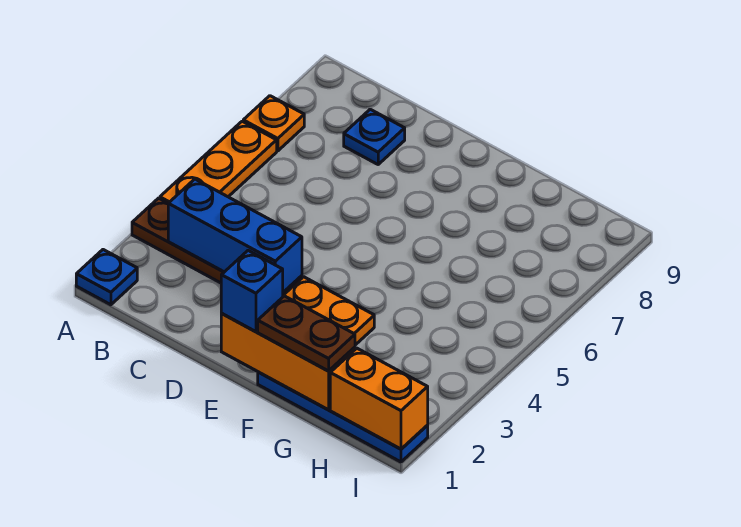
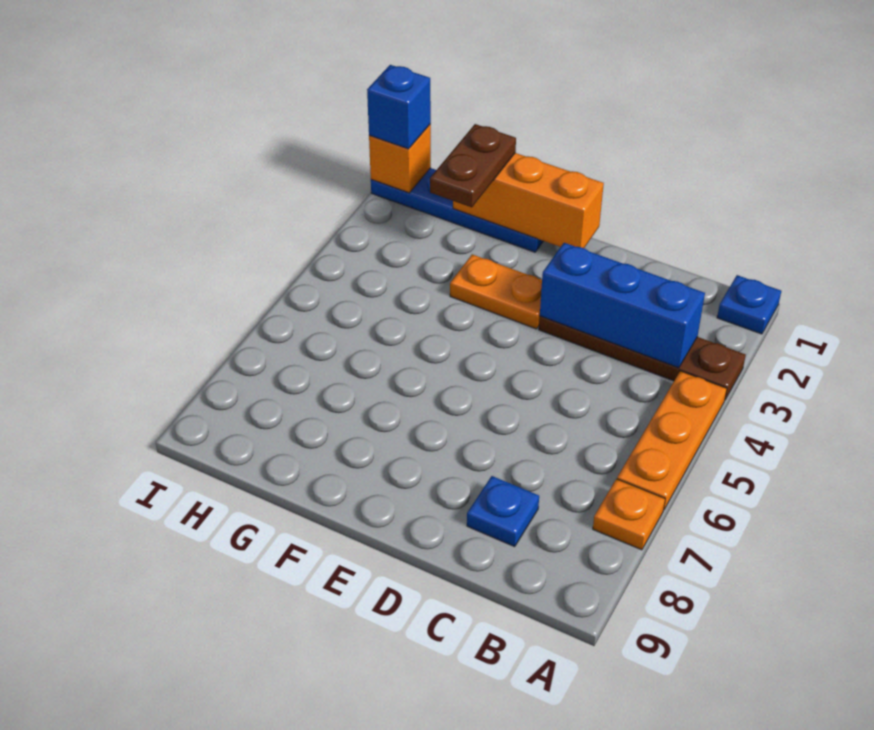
blue 1x1 brick [221,251,283,332] -> blue 1x1 brick moved to [367,65,431,149]
brown 1x2 plate [258,296,355,371] -> brown 1x2 plate turned to [430,124,516,207]
orange 1x2 brick [330,348,428,449] -> orange 1x1 brick [369,124,431,193]

